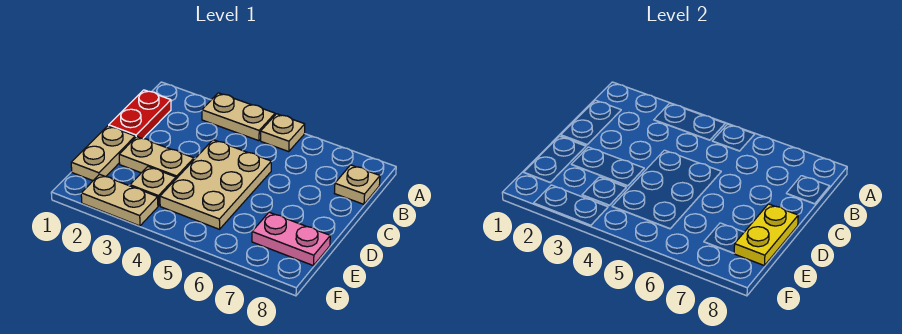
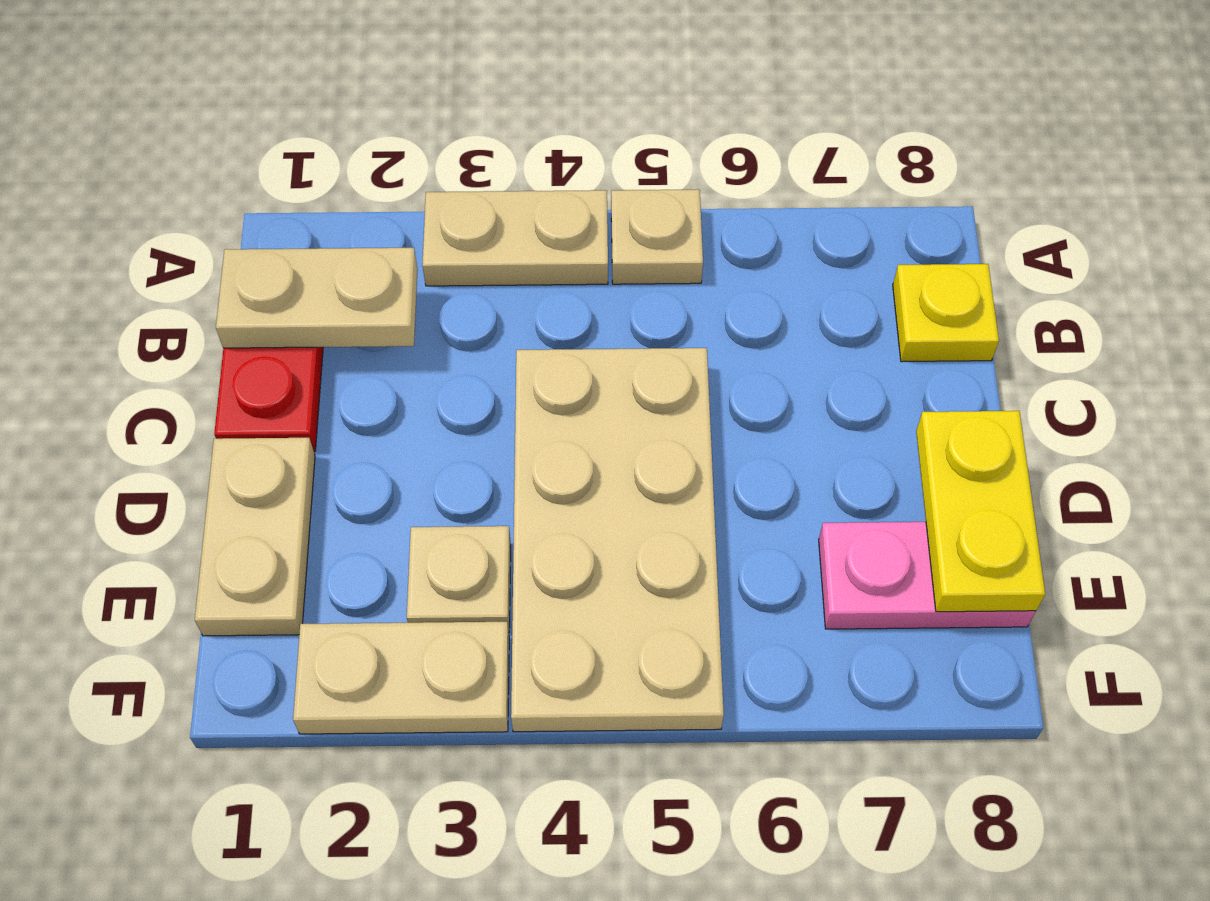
tan 1x1 plate [335,165,380,204] -> yellow 1x1 plate [893,264,999,362]
tan 2x3 plate [160,140,271,229] -> tan 2x4 plate [511,348,724,732]
tan 1x2 plate [119,137,194,179] -> tan 1x2 plate moved to [216,248,418,348]

